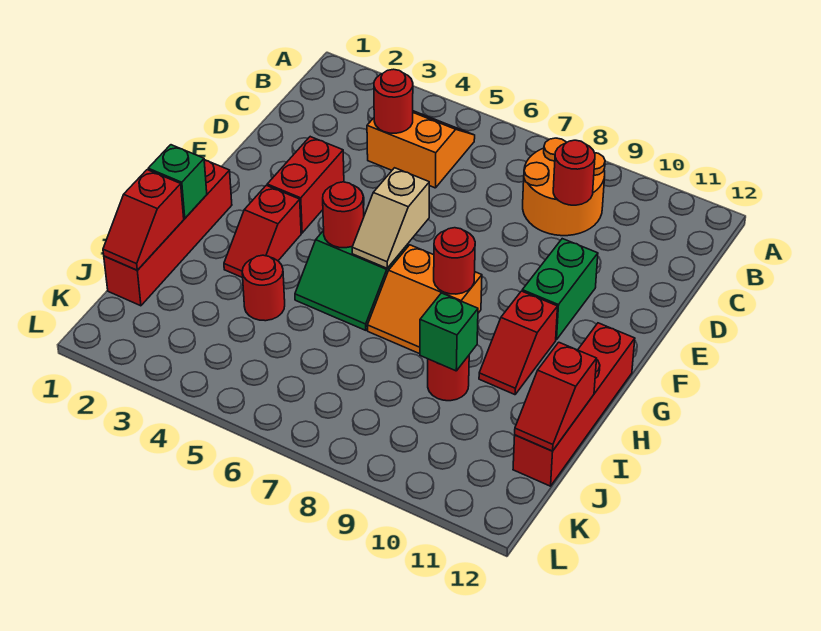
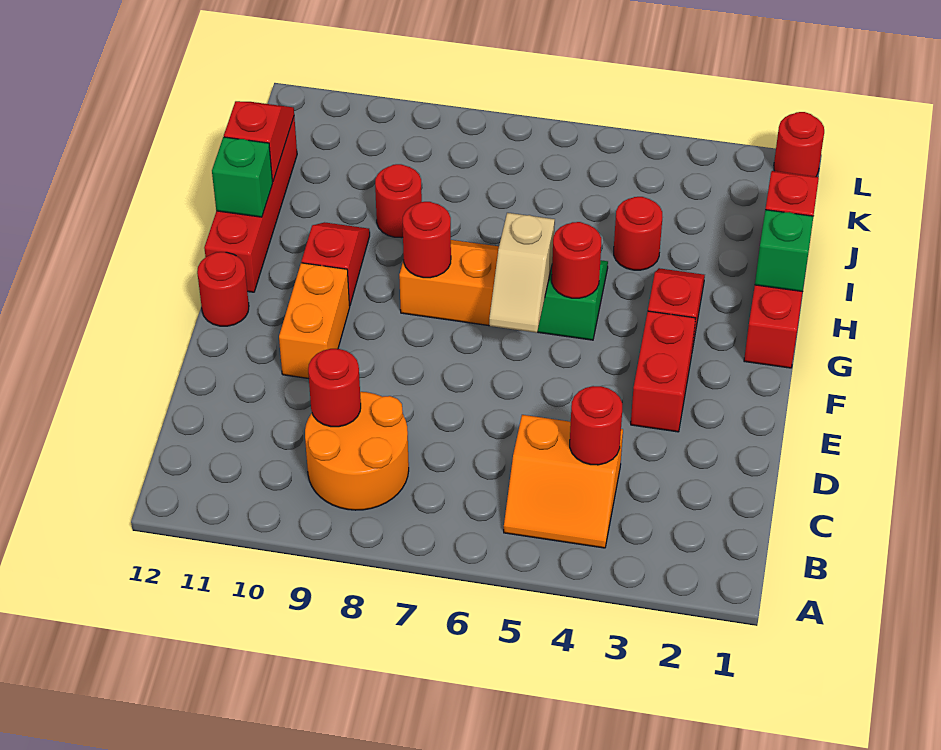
green 1x2 brick [522,239,598,340] -> orange 1x2 brick [279,263,350,379]
tan 1x2 slope [352,168,429,268] -> tan 1x2 slope turned to [489,213,555,333]
none -> red 1x1 round brick [197,252,249,326]
green 1x1 brick [420,293,478,371] -> green 1x1 brick moved to [212,137,273,217]
none -> red 1x1 round brick [774,112,824,177]

